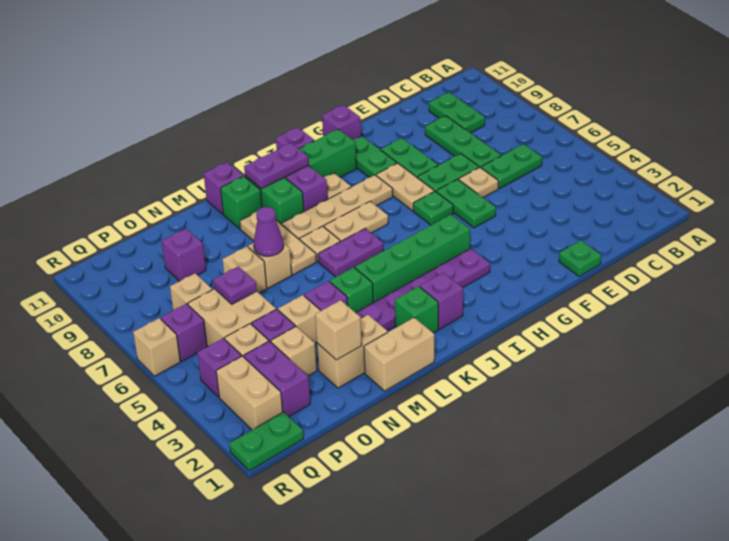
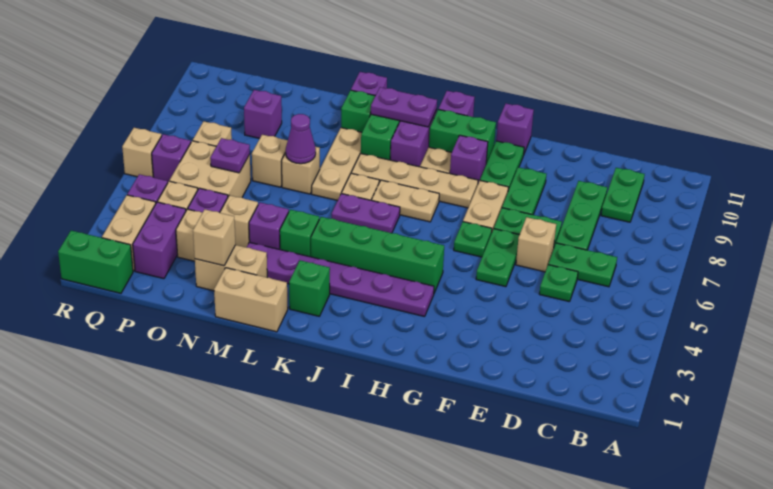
green 1x1 plate [559,240,601,276] -> green 1x1 plate moved to [539,265,578,302]
tan 1x1 plate [459,167,498,197] -> tan 1x1 brick [516,217,556,272]
purple 1x1 brick [420,272,463,329] -> purple 1x1 brick moved to [450,135,488,183]
green 1x2 plate [229,412,303,471] -> green 1x2 brick [58,231,133,293]

